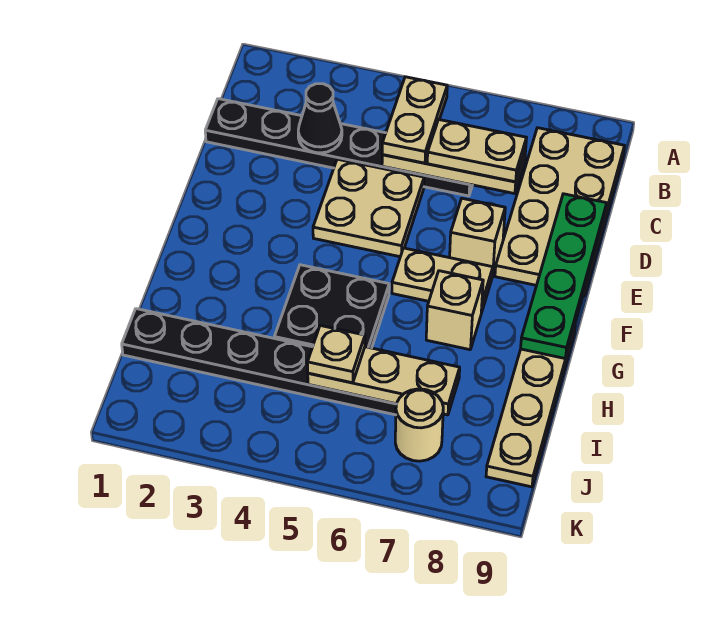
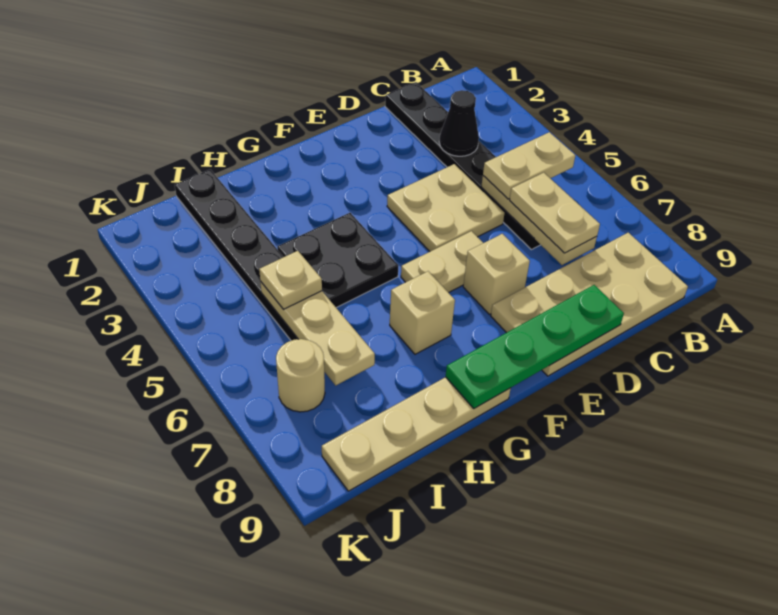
tan 1x2 plate [392,248,493,312] -> tan 1x2 plate turned to [401,231,483,293]

